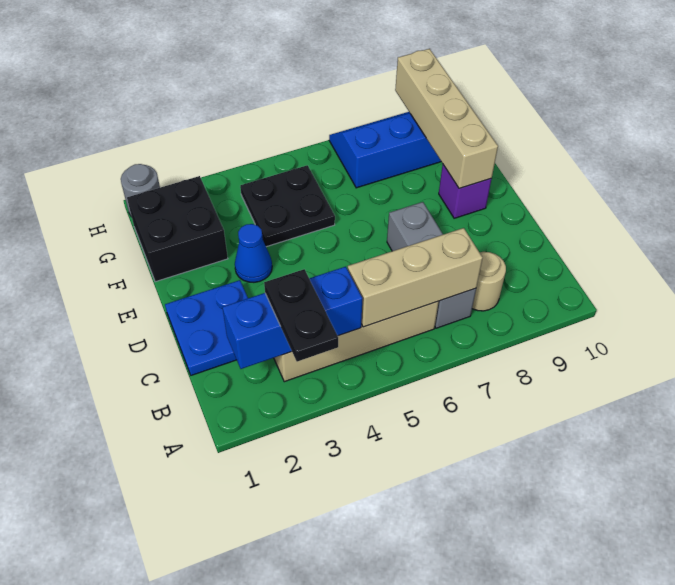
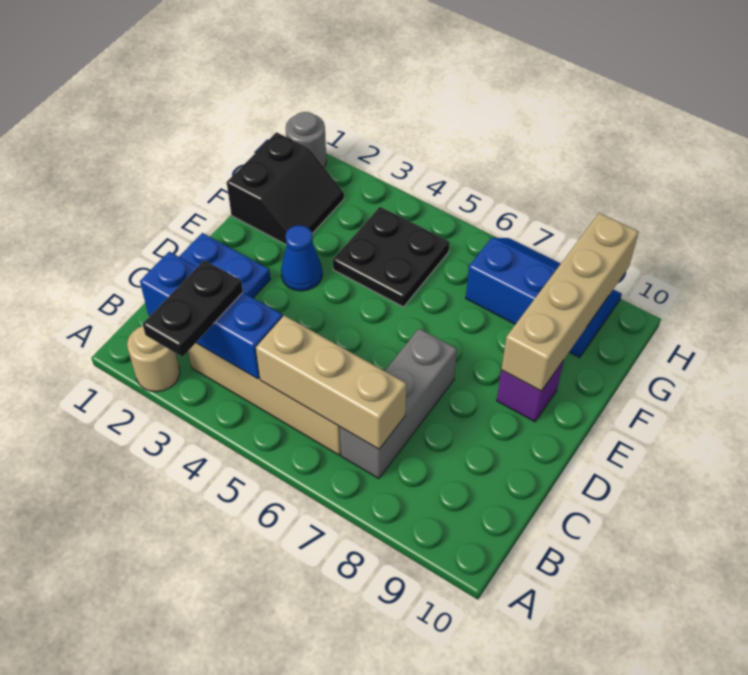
tan 1x1 round brick [472,252,506,311] -> tan 1x1 round brick moved to [127,326,180,392]
black 2x2 brick [127,176,228,282] -> black 2x2 slope [227,132,344,244]

